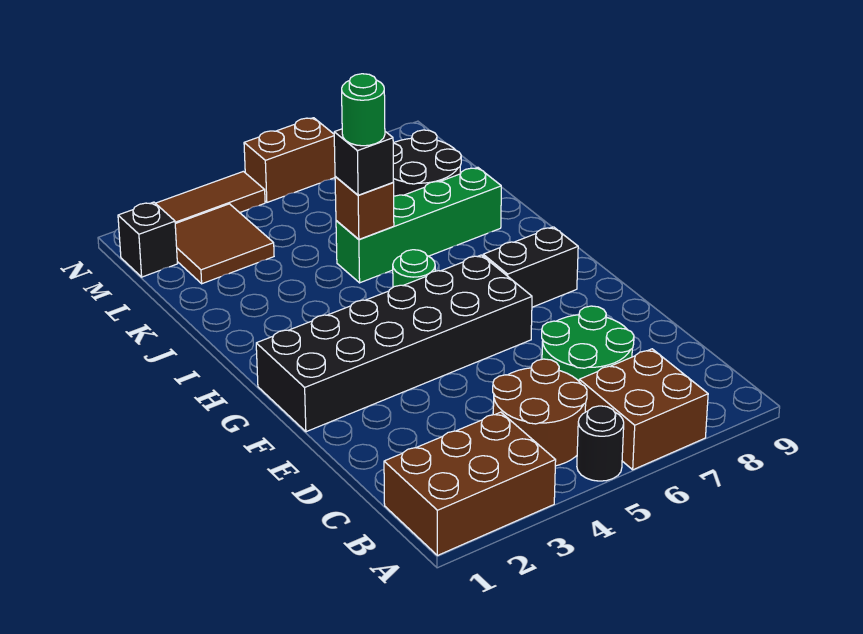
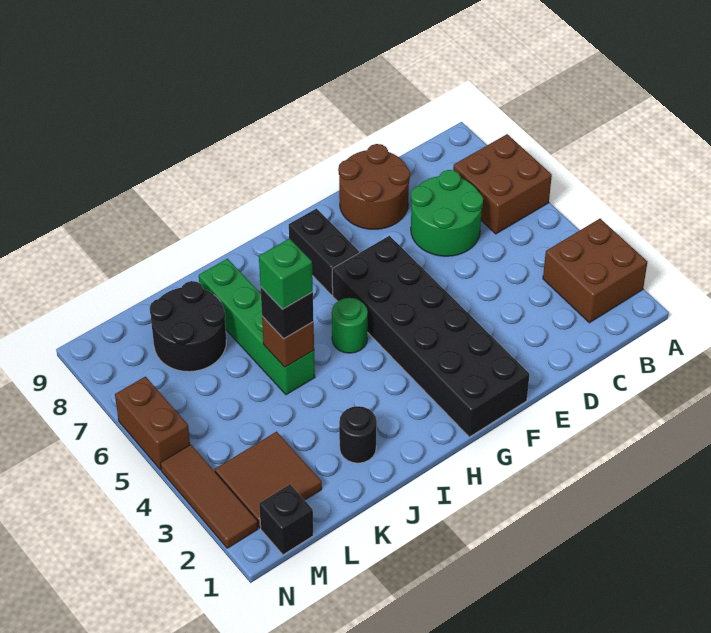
brown 2x3 brick [384,412,556,555] -> brown 2x2 brick [543,219,647,323]
black 1x1 round brick [577,406,624,481] -> black 1x1 round brick moved to [339,406,377,463]
brown 2x2 round brick [493,359,587,466] -> brown 2x2 round brick moved to [338,144,410,229]
green 1x1 round brick [342,74,385,146] -> green 1x1 brick [259,239,313,309]

